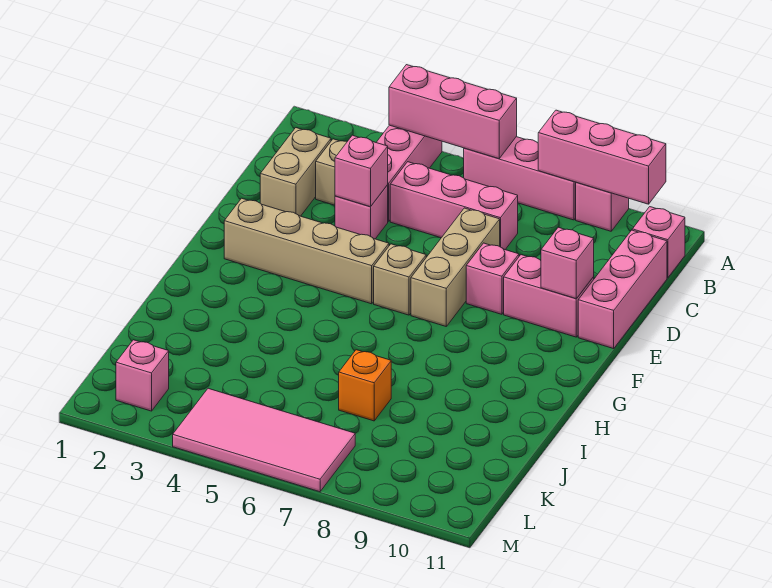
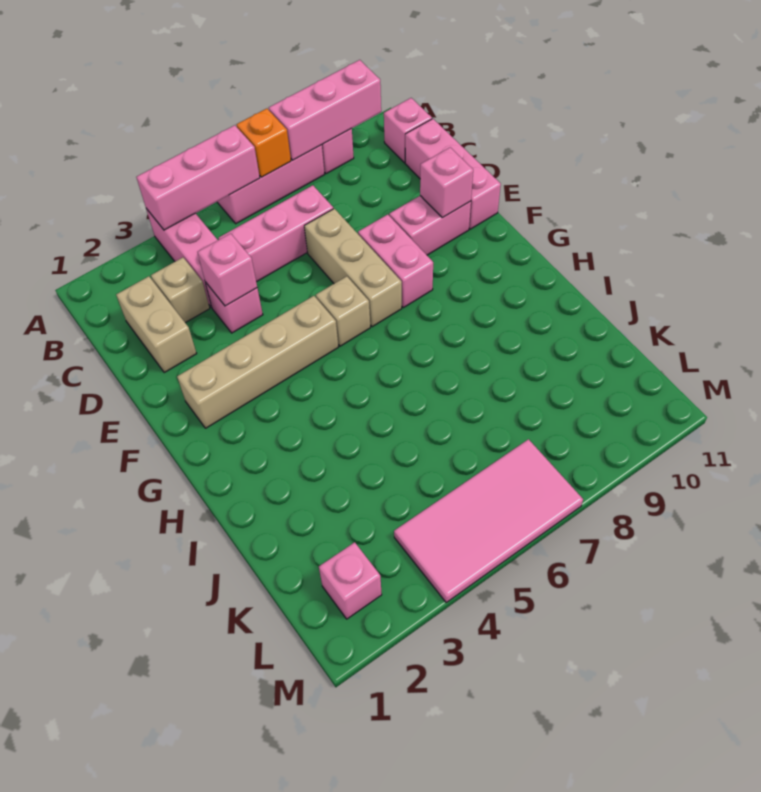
pink 1x1 brick [466,243,519,314] -> pink 1x2 brick [358,214,433,308]
orange 1x1 brick [339,350,391,421] -> orange 1x1 brick moved to [237,109,291,177]

